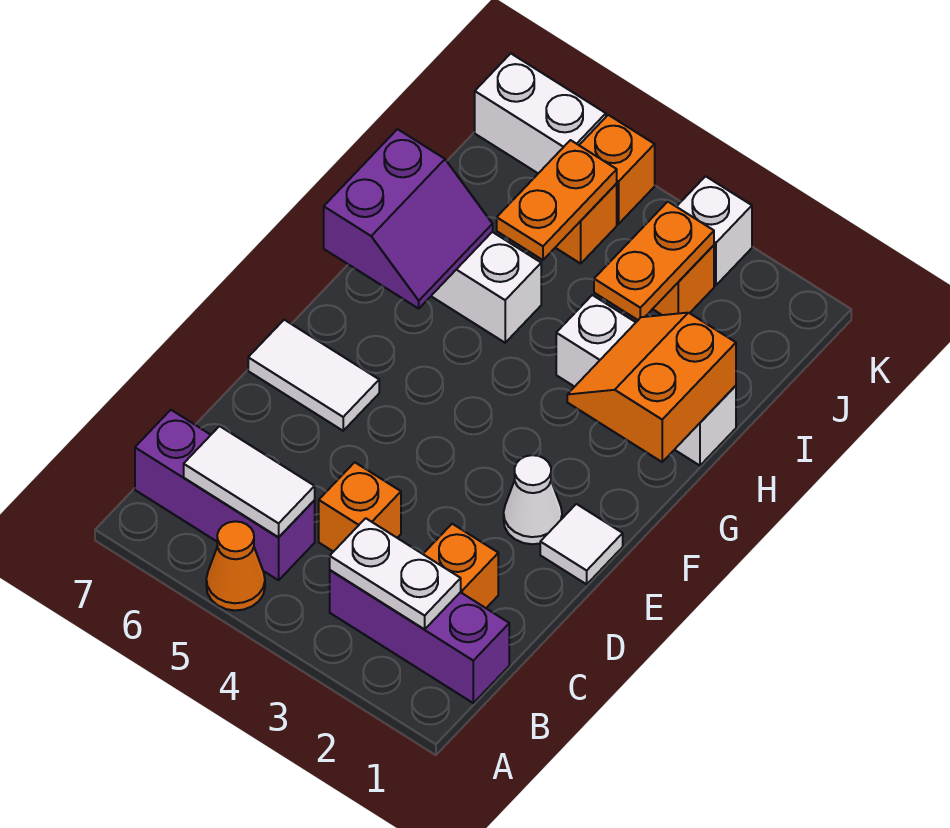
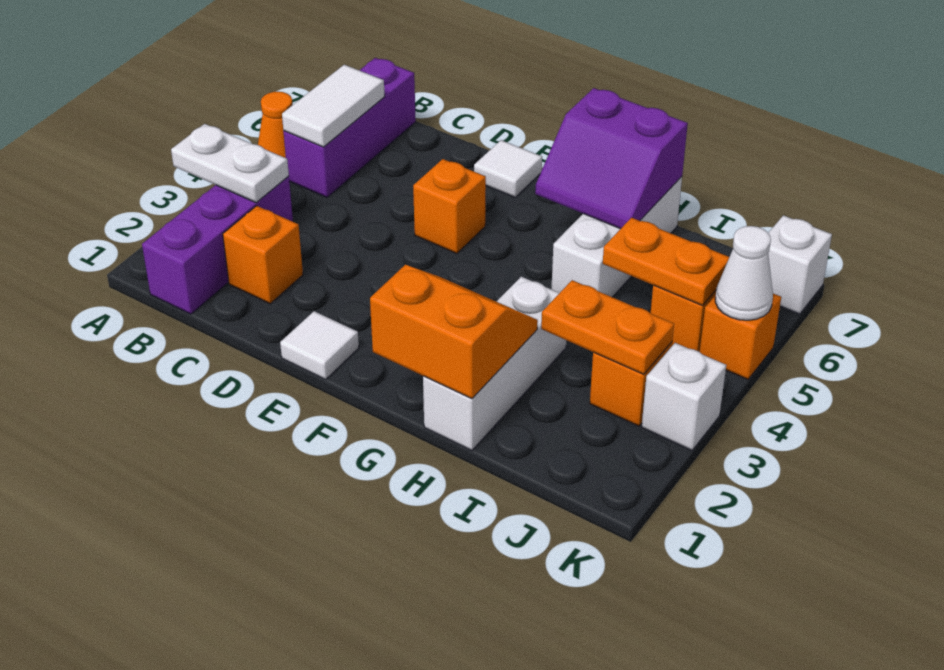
white 1x2 plate [330,518,461,629] -> white 1x2 plate turned to [171,124,289,203]
orange 1x1 brick [319,462,401,552] -> orange 1x1 brick moved to [413,159,486,254]
white 1x1 cone [504,455,562,544] -> white 1x1 cone moved to [715,226,773,320]
white 1x2 tile [248,320,379,431] -> white 1x1 tile [474,140,542,197]
white 1x2 brick [475,54,606,173] -> white 1x1 brick [768,215,832,314]

